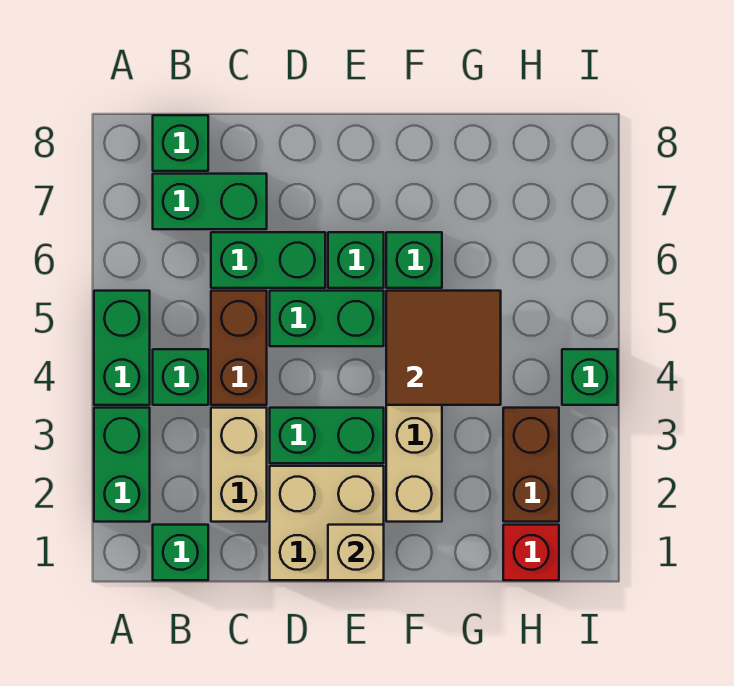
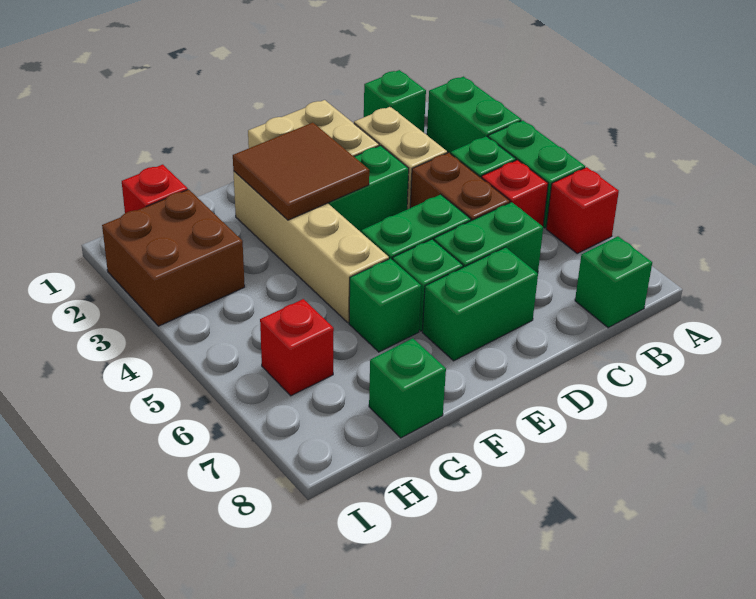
none -> red 1x1 brick [546,167,619,253]
none -> red 1x1 brick [481,160,548,226]
green 1x2 brick [153,174,267,229] -> green 1x2 brick moved to [422,247,538,361]
tan 1x1 brick [328,525,384,580] -> none
brown 2x2 tile [386,291,501,405] -> brown 2x2 tile moved to [233,123,369,220]
brown 1x2 brick [503,408,559,522] -> brown 2x2 brick [102,189,245,326]
none -> red 1x1 brick [260,299,334,396]
green 1x1 brick [562,349,618,405] -> green 1x1 brick moved to [369,338,446,438]

